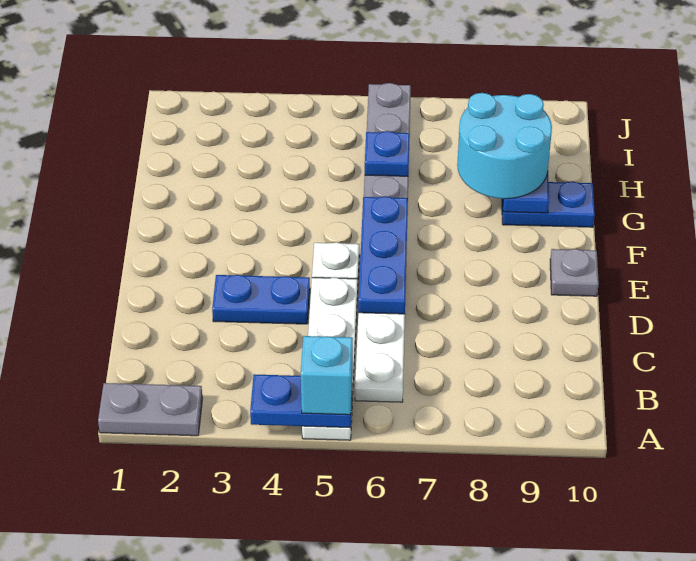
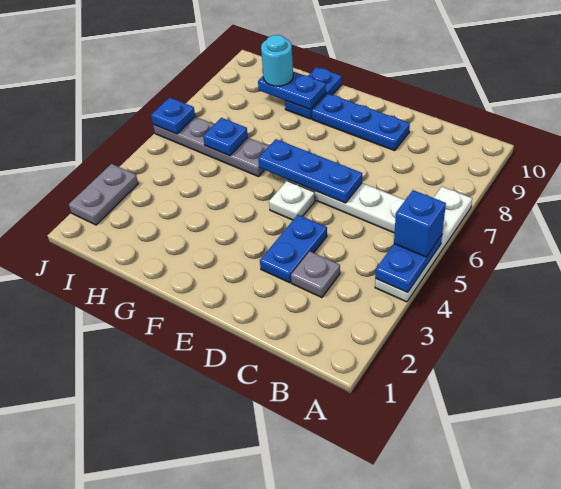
grey 1x2 plate [98,383,202,436] -> grey 1x2 plate moved to [69,164,138,225]
white 1x4 plate [302,278,358,440] -> white 1x4 plate turned to [375,187,472,302]
cyan 1x1 brick [301,336,353,415] -> blue 1x1 brick [394,190,446,257]
none -> blue 1x3 plate [312,93,410,151]
grey 1x1 plate [550,249,599,296] -> grey 1x1 plate moved to [291,251,340,298]
cyan 2x2 round brick [457,93,552,199] -> cyan 1x1 round brick [261,35,293,86]
none -> blue 1x1 plate [151,98,195,134]

